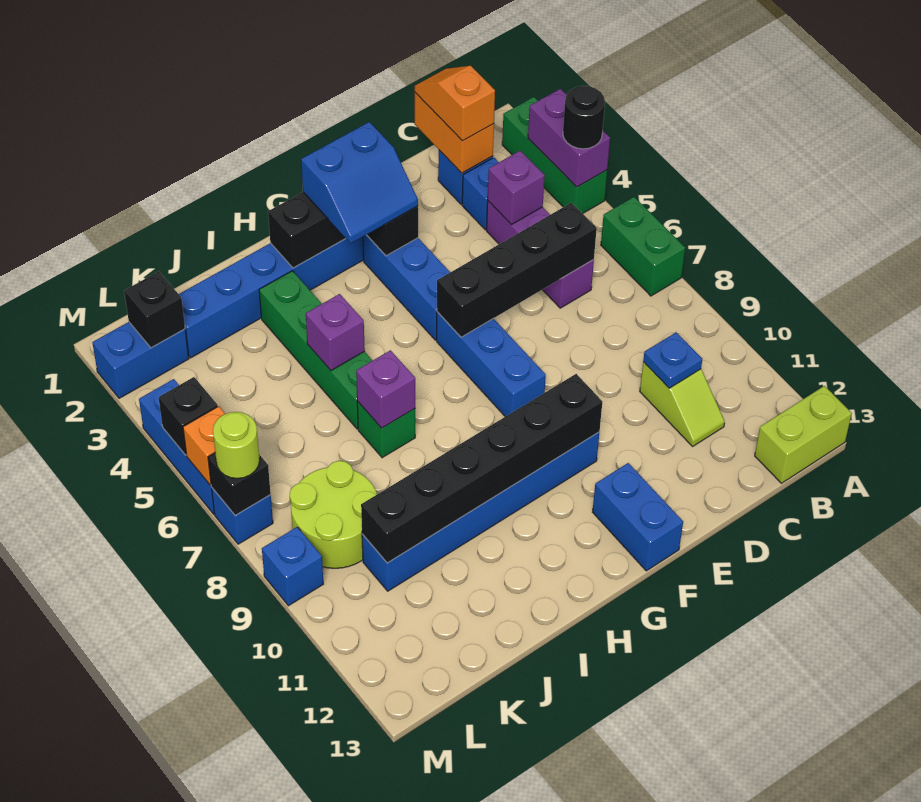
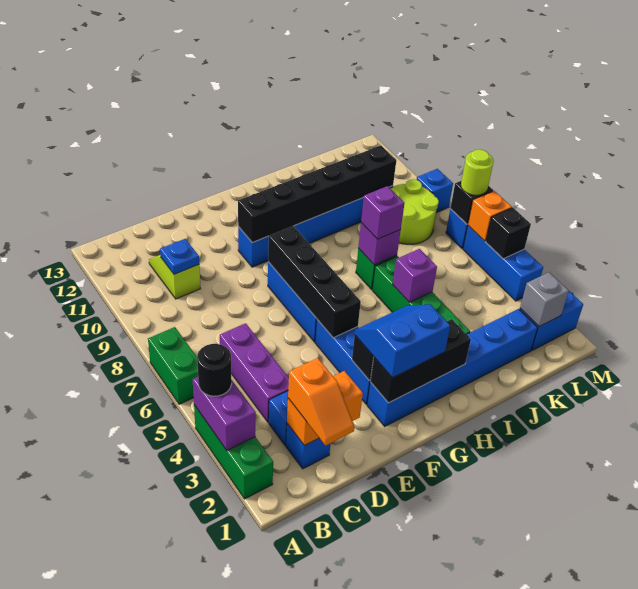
lime 1x2 brick [755,386,852,483] -> none
orange 1x2 brick [415,93,494,173] -> orange 1x2 brick turned to [287,371,363,445]
purple 1x1 brick [488,151,545,225] -> purple 1x1 brick moved to [361,186,404,239]
black 1x4 brick [437,203,597,337] -> black 1x4 brick turned to [268,226,361,338]
blue 1x2 brick [593,463,683,571] -> none
black 1x1 brick [124,271,185,348] -> grey 1x1 brick [520,272,569,326]

